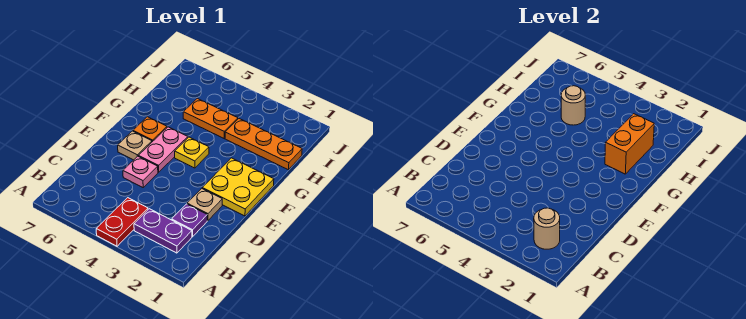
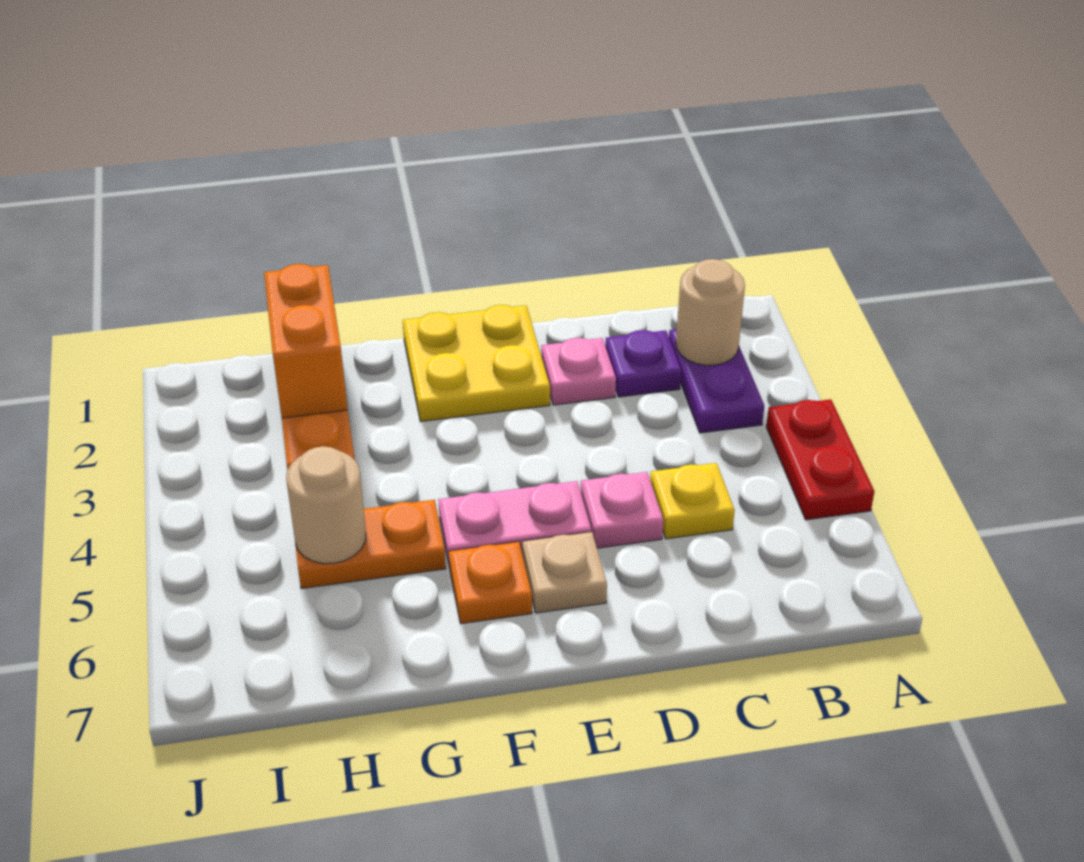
red 1x2 plate [96,198,148,246] -> red 1x2 plate turned to [766,399,874,520]
tan 1x1 plate [187,188,222,221] -> pink 1x1 plate [541,338,616,405]
yellow 1x1 plate [175,137,209,168] -> yellow 1x1 plate moved to [650,463,735,539]
orange 1x2 brick [605,114,654,174] -> orange 1x2 brick turned to [264,264,347,418]
orange 1x2 plate [183,98,238,138] -> orange 1x2 plate turned to [295,500,446,589]

